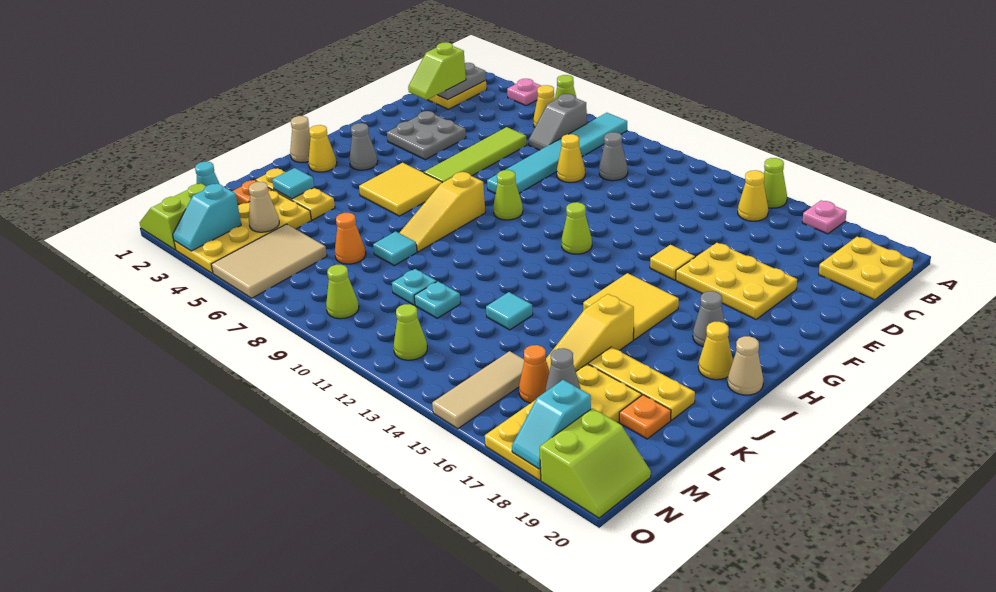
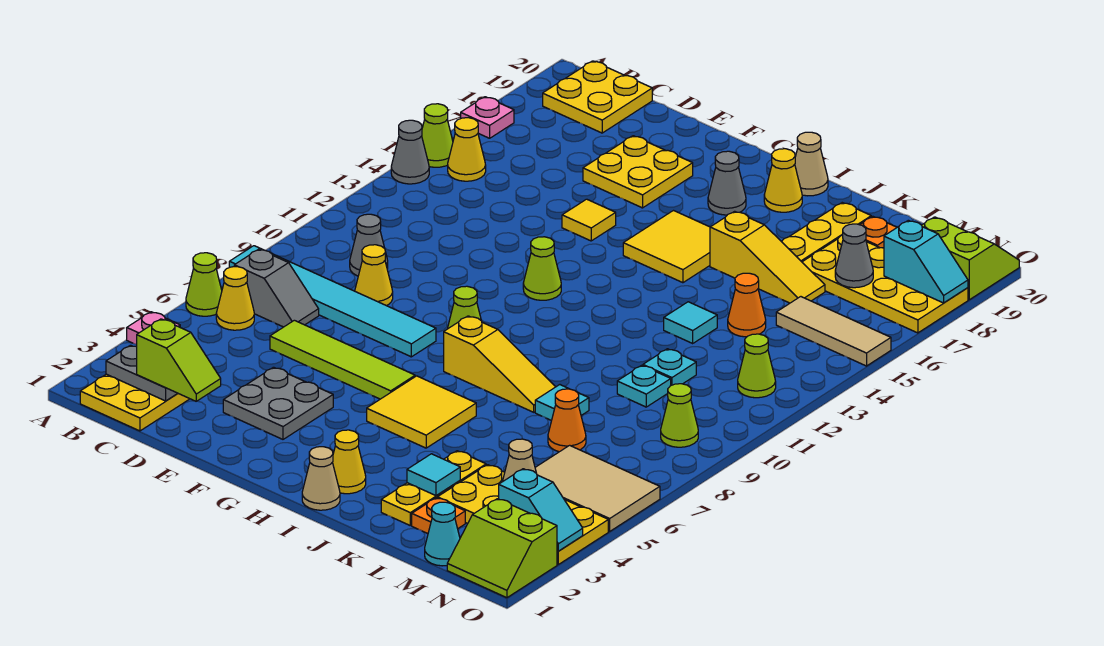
yellow 2x3 plate [676,243,797,319] -> yellow 2x2 plate [583,136,693,208]
grey 1x1 cone [349,123,378,170] -> grey 1x1 cone moved to [391,120,429,184]
orange 1x1 cone [519,345,549,403] -> orange 1x1 cone moved to [728,273,766,337]

